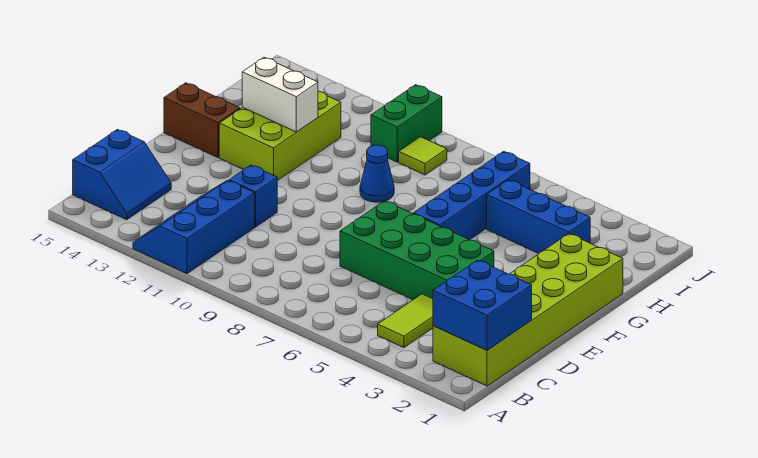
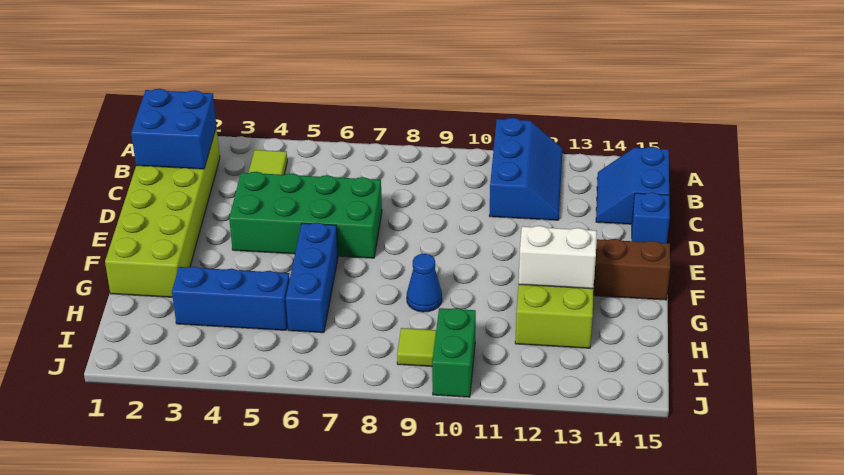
blue 1x1 brick [229,165,277,227] -> blue 1x1 brick moved to [632,192,670,243]
blue 1x4 brick [413,151,530,240] -> blue 1x3 brick [286,223,338,333]

